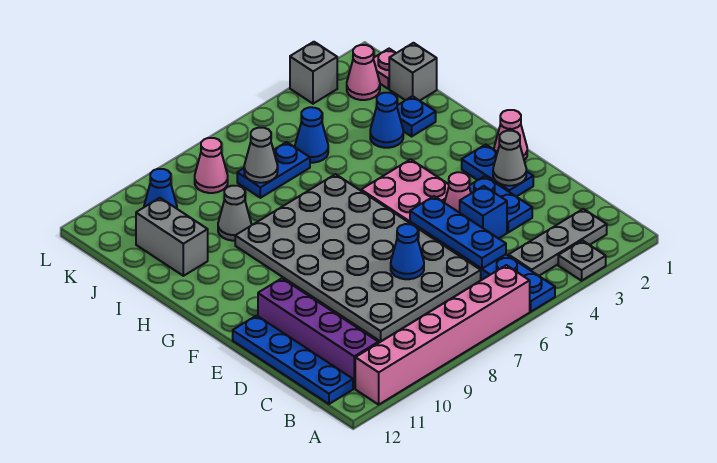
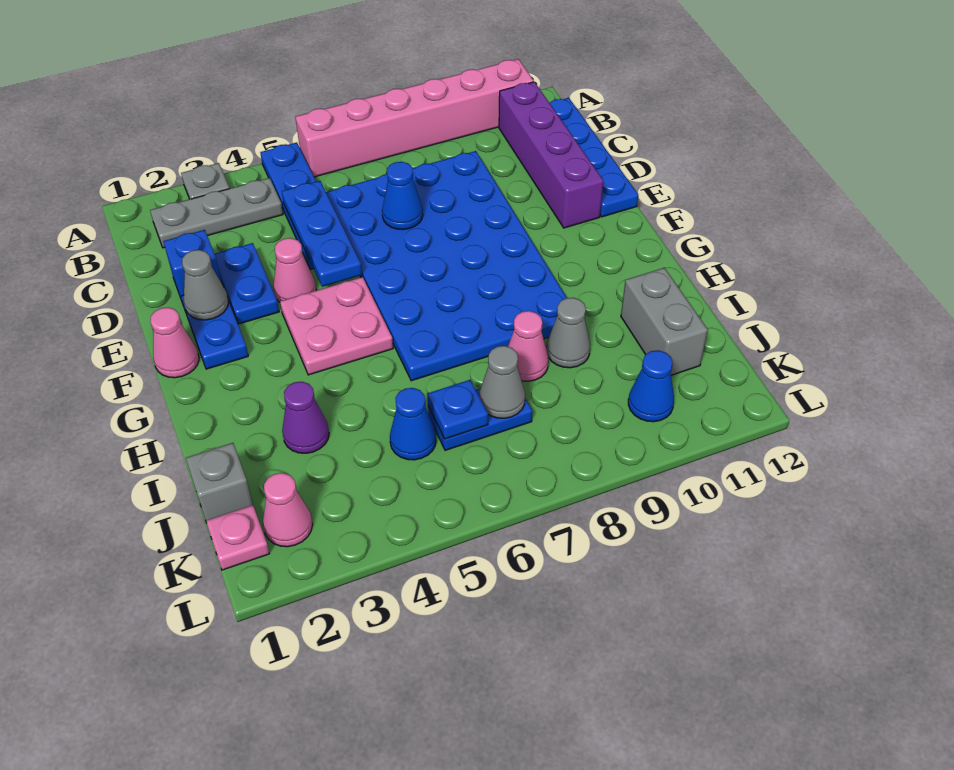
grey 4x6 plate [235,174,481,342] -> blue 4x6 plate [326,151,567,381]
blue 1x1 brick [460,186,507,239] -> blue 1x1 brick moved to [163,230,222,301]
blue 1x1 plate [397,96,436,136] -> blue 1x1 plate moved to [427,380,488,439]
blue 1x1 cone [370,93,403,148] -> purple 1x1 cone [282,382,329,453]
pink 1x1 cone [195,138,228,193] -> pink 1x1 cone moved to [508,311,548,381]
grey 1x1 brick [290,42,337,104] -> none

